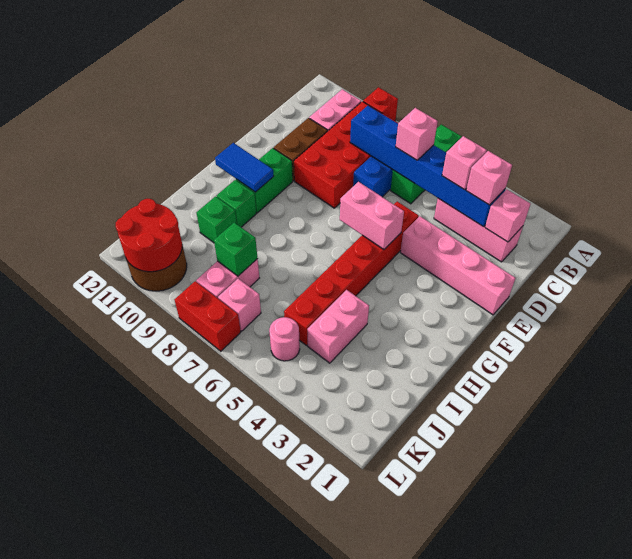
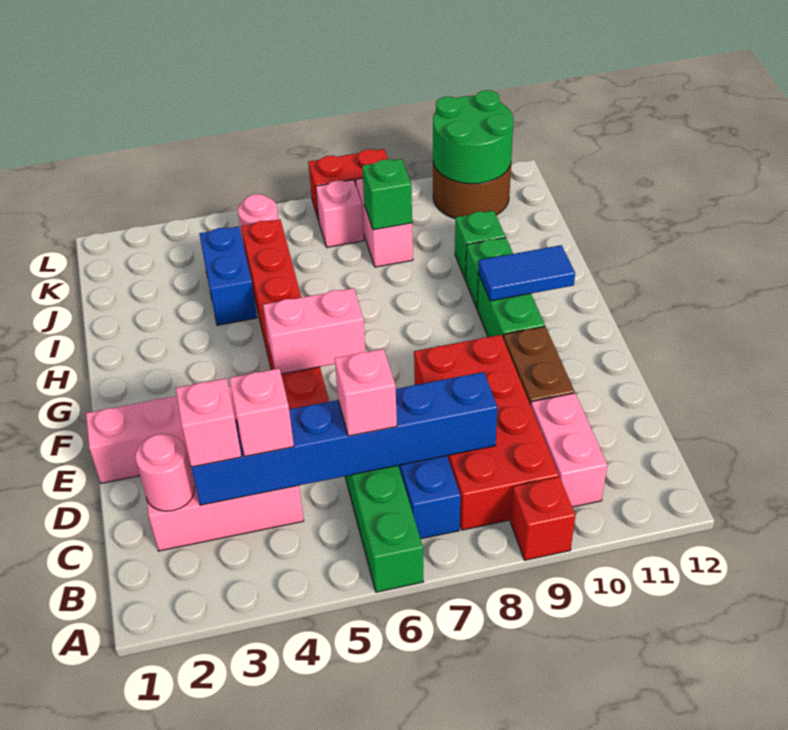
pink 1x1 brick [485,189,530,242] -> pink 1x1 round brick [135,434,194,511]
pink 1x2 brick [307,290,369,363] -> blue 1x2 brick [199,226,257,325]
red 2x2 round brick [115,199,182,272] -> green 2x2 round brick [433,90,513,184]

